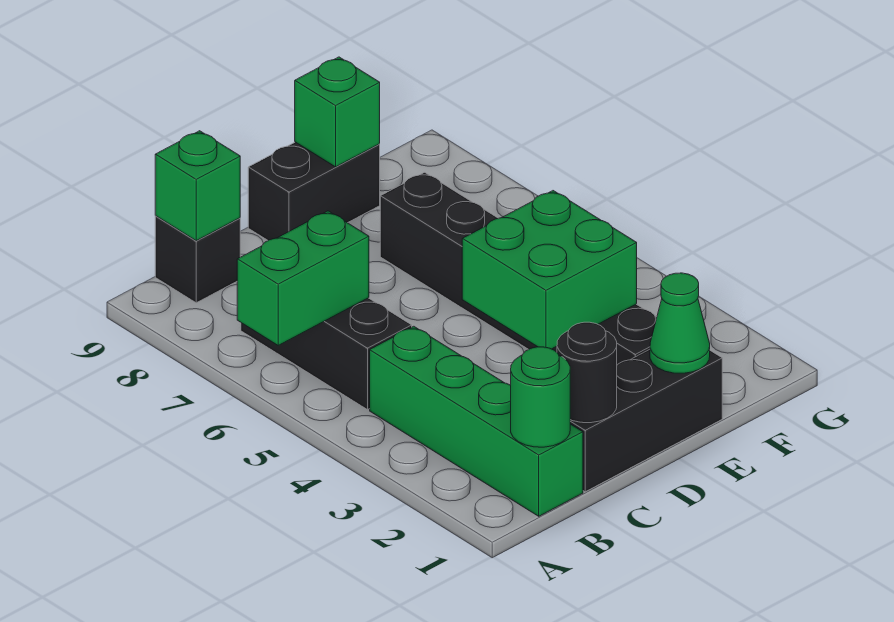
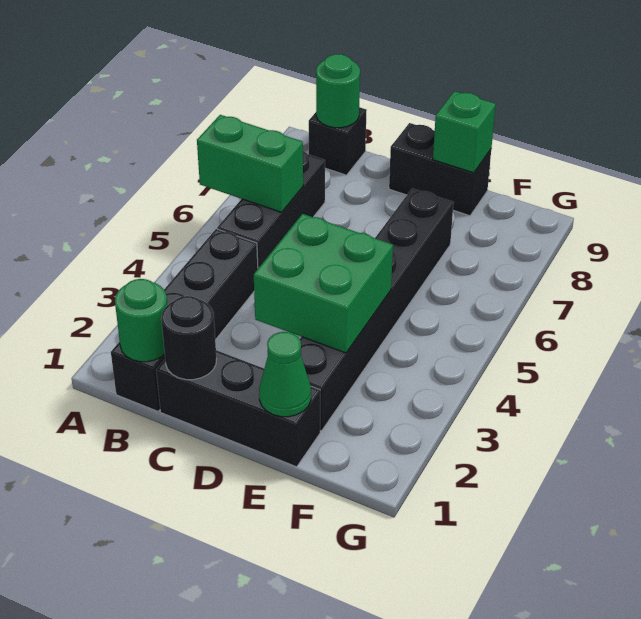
green 1x4 brick [370,326,583,516] -> black 1x4 brick [111,229,258,411]
green 1x1 brick [155,131,240,241] -> green 1x1 round brick [316,54,360,128]

